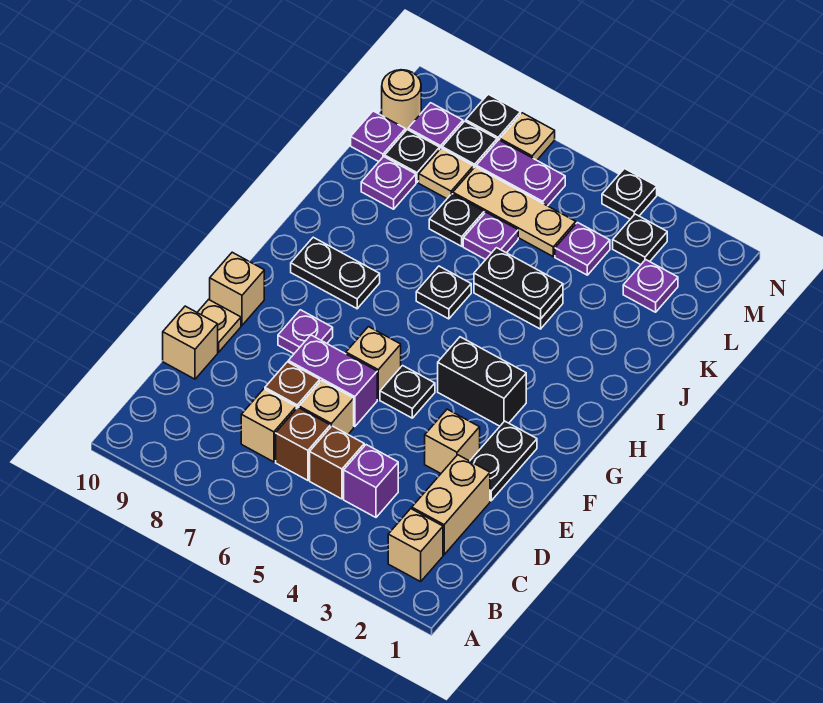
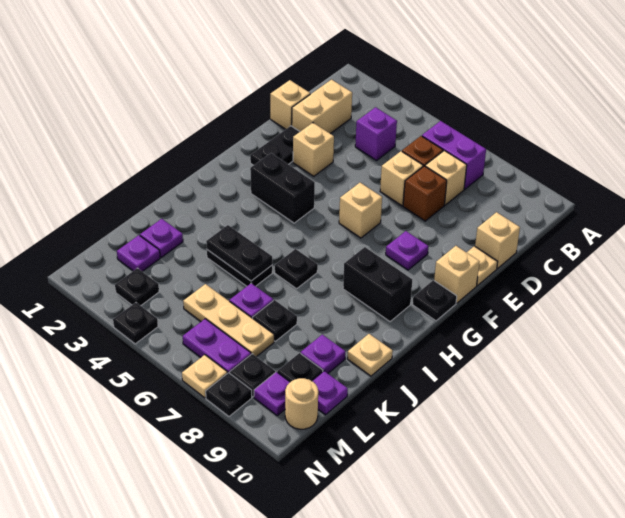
tan 1x1 brick [388,509,443,582] -> tan 1x1 brick moved to [270,80,310,129]
brown 1x1 brick [310,426,364,499] -> none
purple 1x2 brick [288,335,377,427] -> purple 1x2 brick moved to [422,121,486,189]
black 1x1 plate [380,366,435,418] -> black 1x1 plate moved to [413,280,457,321]
black 1x2 plate [291,237,380,309] -> black 1x2 brick [343,247,412,322]
purple 1x1 plate [555,223,610,275] -> purple 1x1 plate moved to [140,219,183,257]
tan 1x1 plate [419,148,474,199] -> tan 1x1 plate moved to [347,334,393,376]

